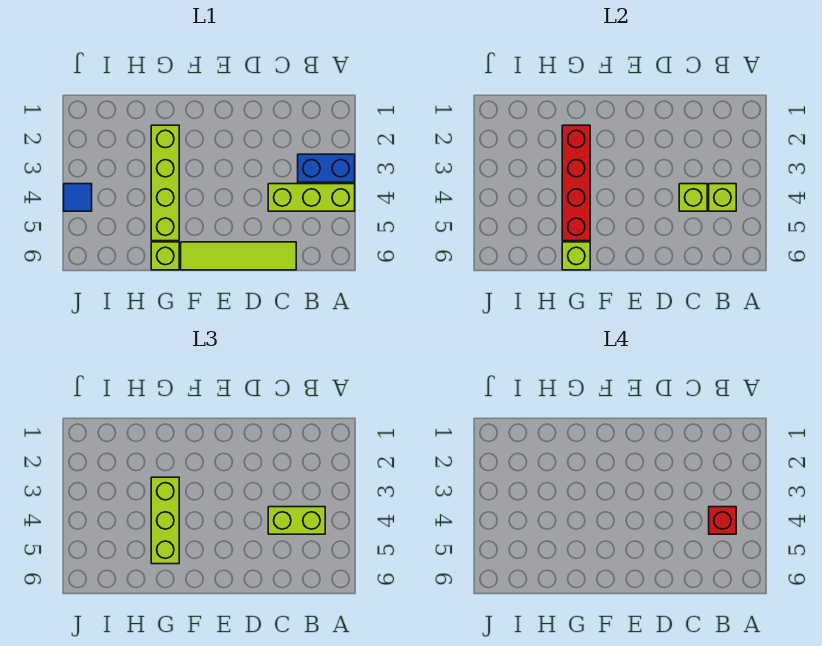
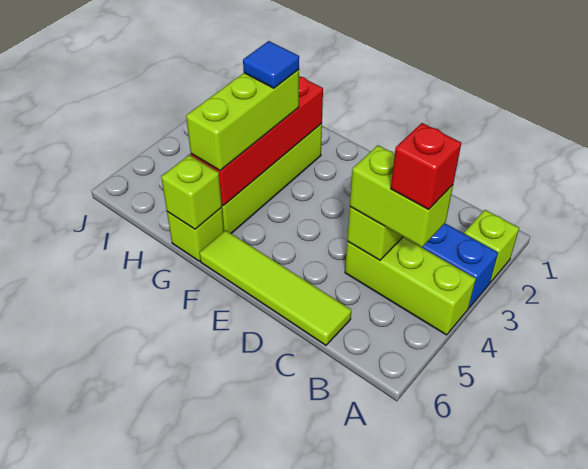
lime 1x1 brick [709,184,736,211] -> lime 1x1 brick moved to [464,210,519,282]
blue 1x1 tile [64,184,92,211] -> blue 1x1 tile moved to [243,41,299,88]

